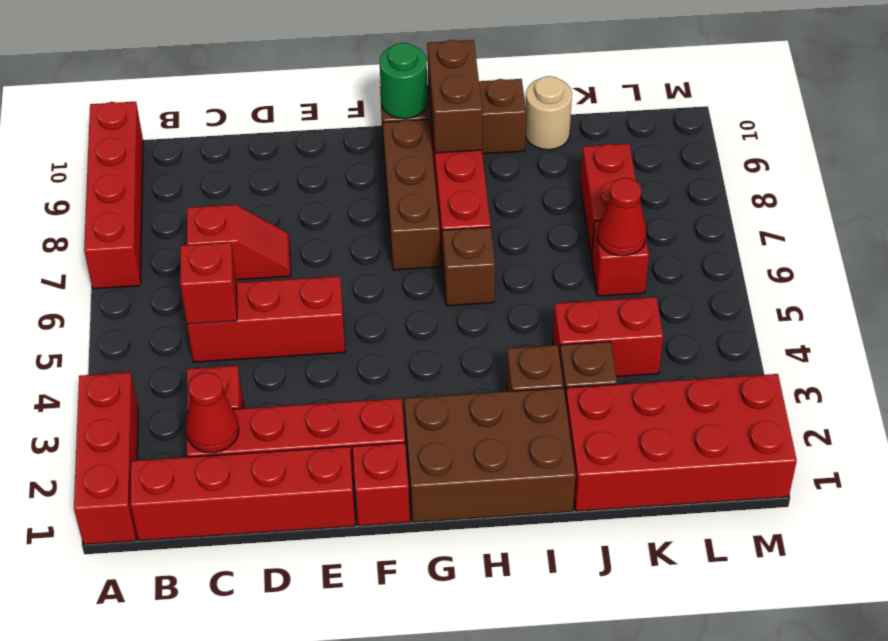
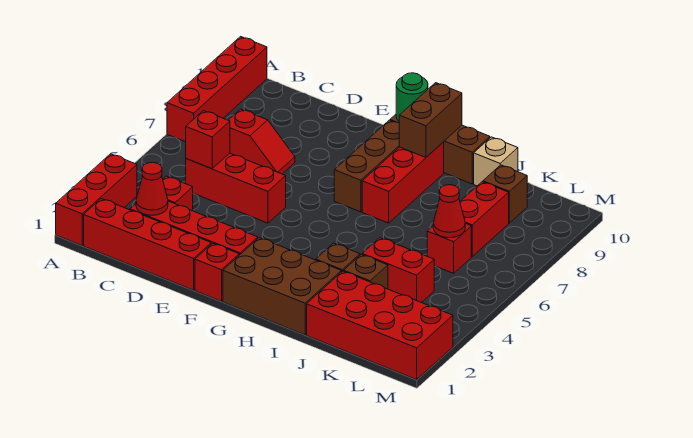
brown 1x1 brick [442,227,495,306] -> brown 1x1 brick moved to [483,165,527,223]
tan 1x1 round brick [525,76,572,150] -> tan 1x1 brick [474,137,518,186]

